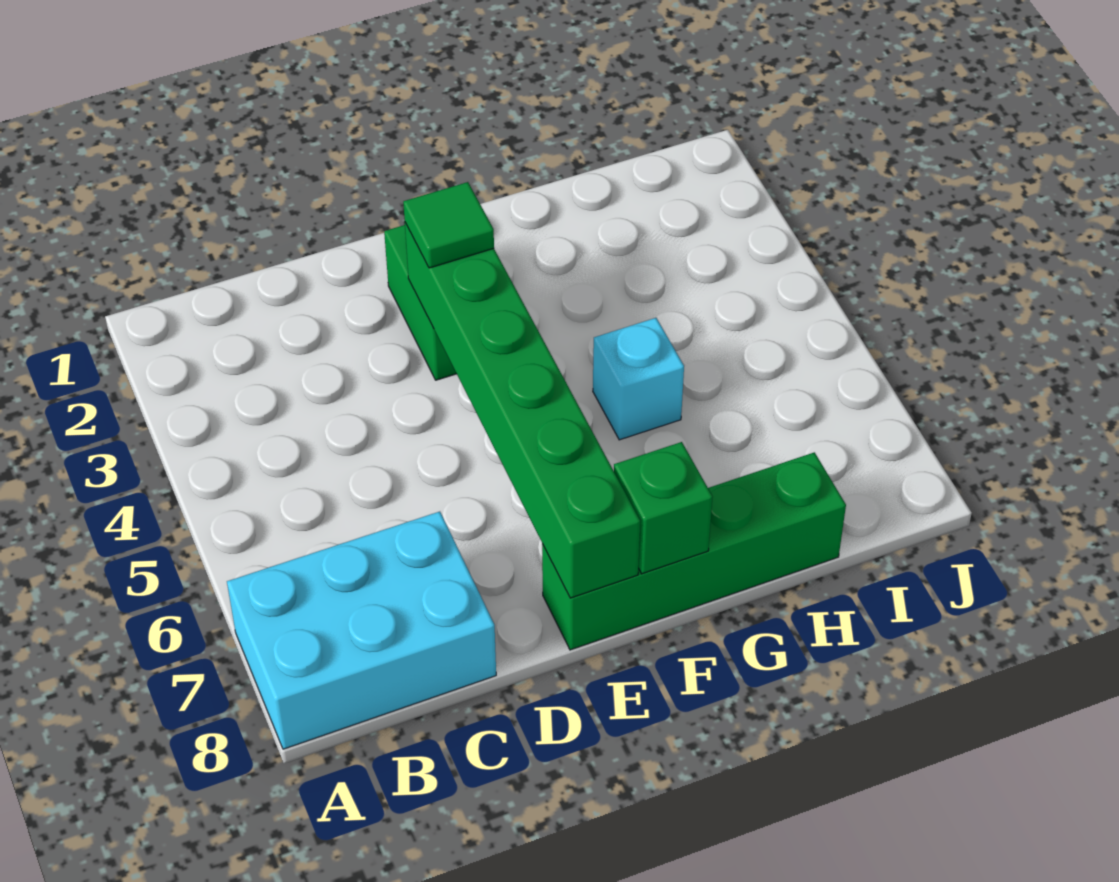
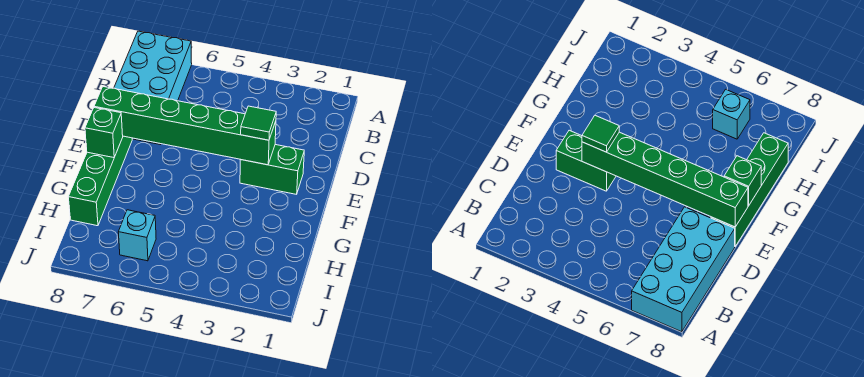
cyan 2x3 brick [227,512,496,749] -> cyan 2x4 brick [114,31,192,145]
cyan 1x1 brick [593,318,684,440] -> cyan 1x1 brick moved to [118,210,156,261]

